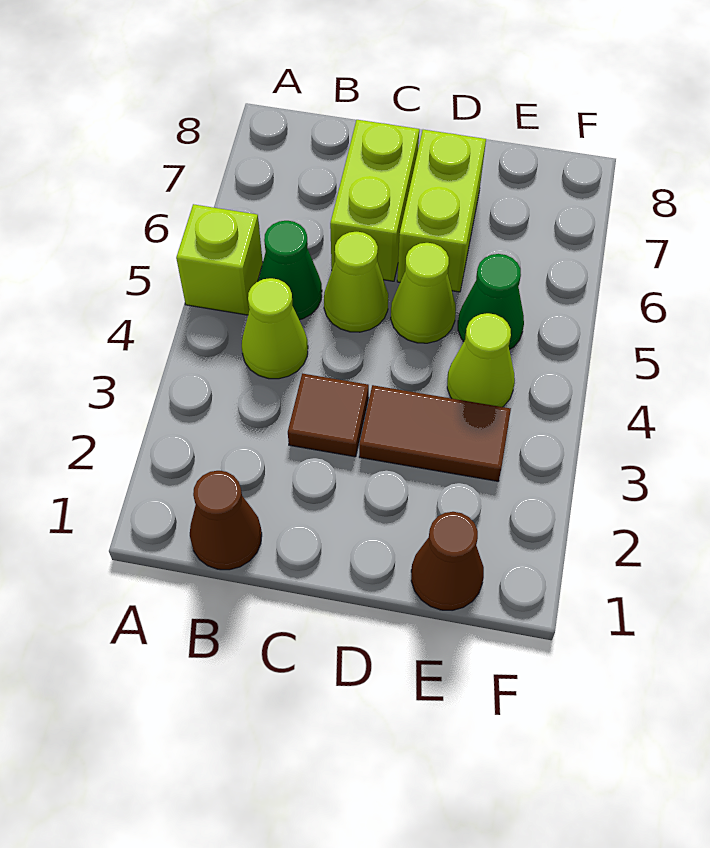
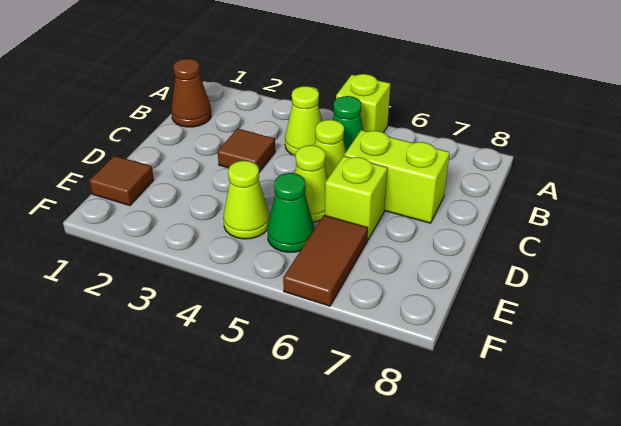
brown 1x2 tile [359,385,511,481] -> brown 1x2 tile moved to [283,215,368,306]
lime 1x2 brick [397,130,486,292] -> lime 1x1 brick [325,156,387,240]
brown 1x1 cone [411,512,484,610] -> brown 1x1 tile [90,156,154,206]

